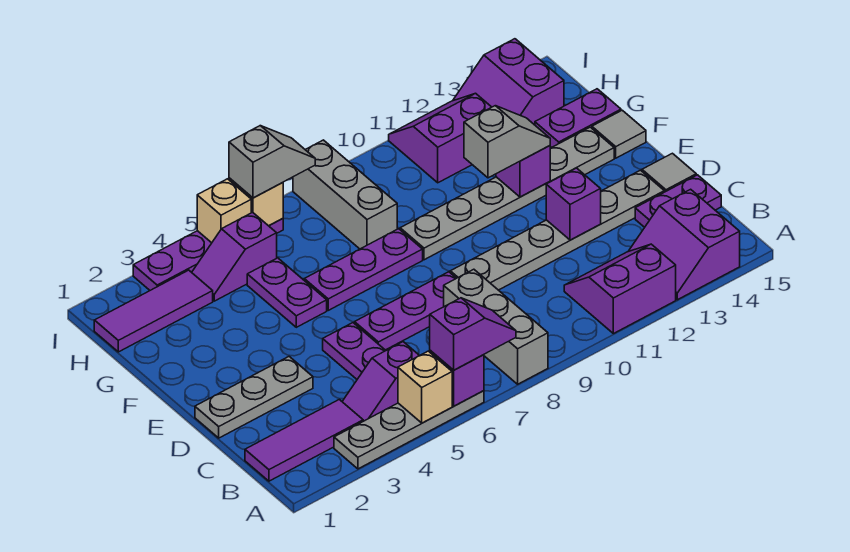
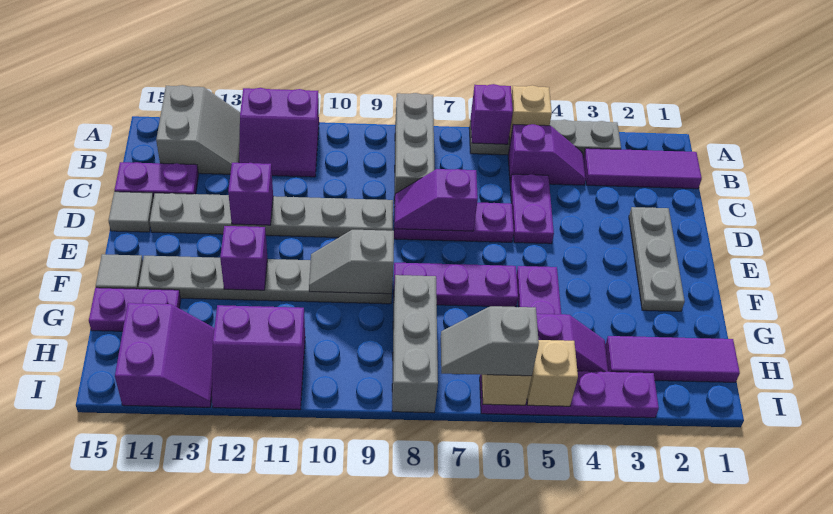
purple 1x2 slope [430,298,516,370] -> purple 1x2 slope moved to [394,169,478,231]
purple 2x2 slope [629,189,740,300] -> grey 2x2 slope [156,85,240,174]
grey 1x3 plate [195,357,313,438] -> grey 1x3 plate turned to [629,207,685,311]
grey 1x2 slope [464,106,550,178] -> grey 1x2 slope moved to [309,230,394,294]

